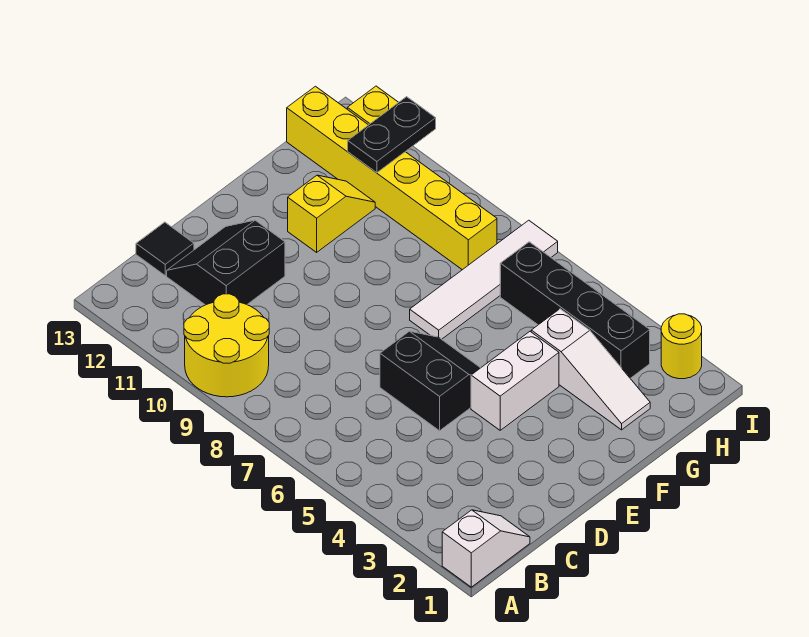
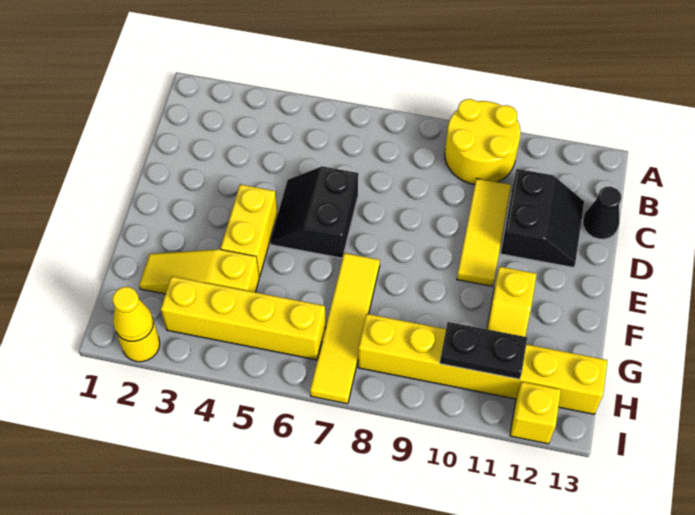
white 1x2 slope [442,510,530,587] -> none
none -> yellow 1x3 tile [457,179,511,286]
black 1x1 tile [136,222,194,275] -> black 1x1 cone [583,187,622,239]
black 2x2 slope [380,331,480,431] -> black 2x2 slope turned to [270,166,358,258]
white 1x2 brick [471,332,559,430] -> yellow 1x2 brick [221,185,277,277]
white 1x4 tile [410,220,558,339] -> yellow 1x4 tile [310,253,380,404]
white 1x3 slope [531,309,650,430] -> yellow 1x3 slope [139,249,259,294]
black 1x4 brick [500,242,650,378] -> yellow 1x4 brick [161,276,326,360]
black 1x2 plate [348,97,436,173] -> black 1x2 plate turned to [440,322,527,379]
none -> yellow 1x1 cone [113,287,153,341]

